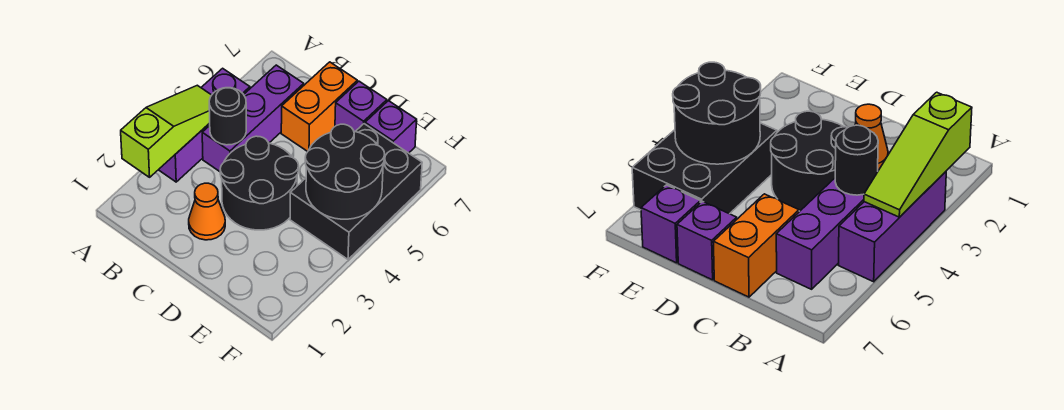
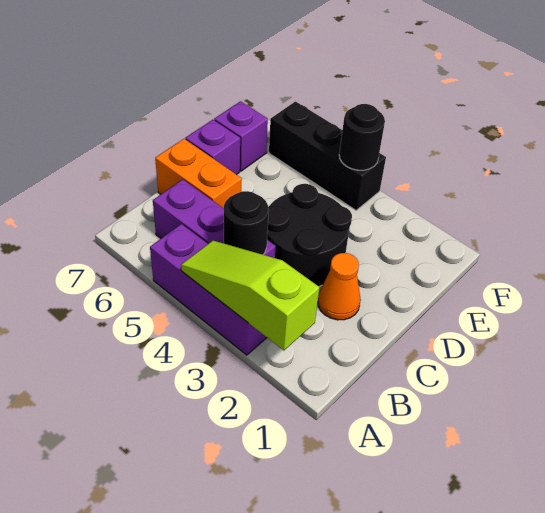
black 2x3 brick [290,124,422,259] -> black 1x3 brick [269,101,386,210]
black 2x2 round brick [305,124,385,219] -> black 1x1 round brick [339,104,385,170]

